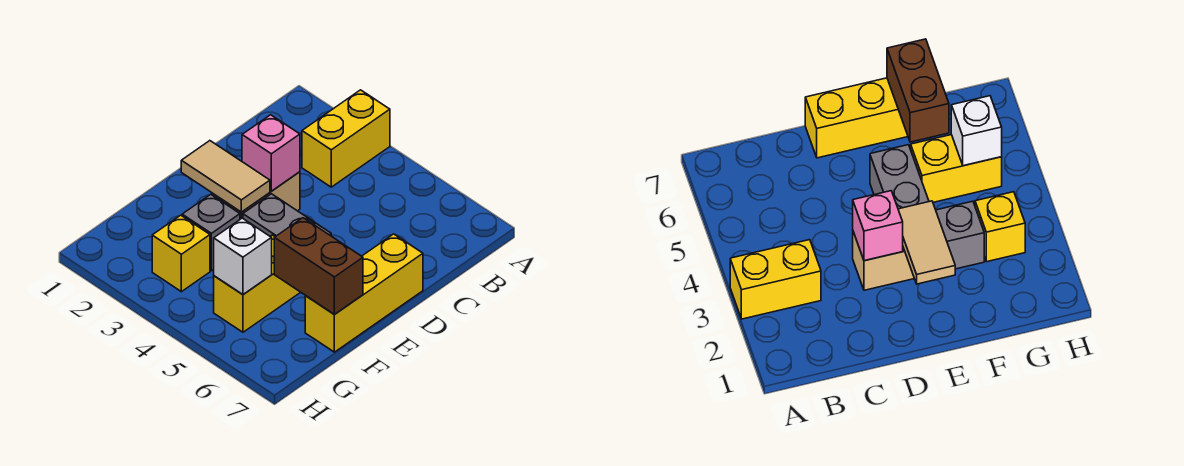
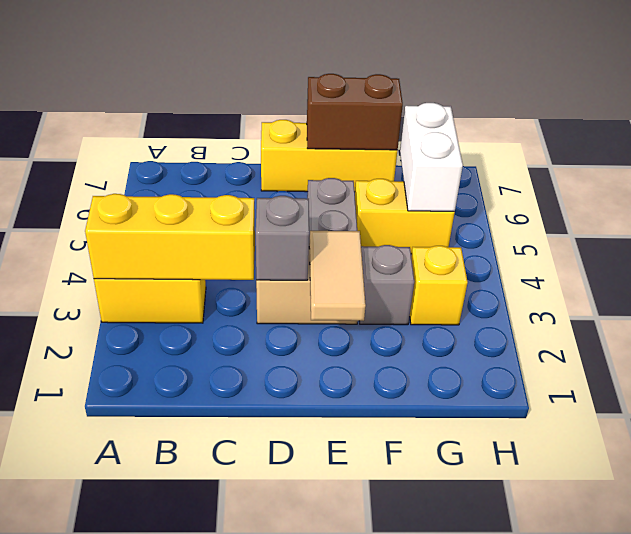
none -> yellow 1x3 brick [85,194,255,280]
pink 1x1 brick [242,115,300,191] -> grey 1x1 brick [256,196,309,280]
brown 1x2 brick [274,218,363,315] -> brown 1x2 brick turned to [307,74,403,150]
white 1x1 brick [214,218,272,295] -> white 1x2 brick [400,103,463,211]

